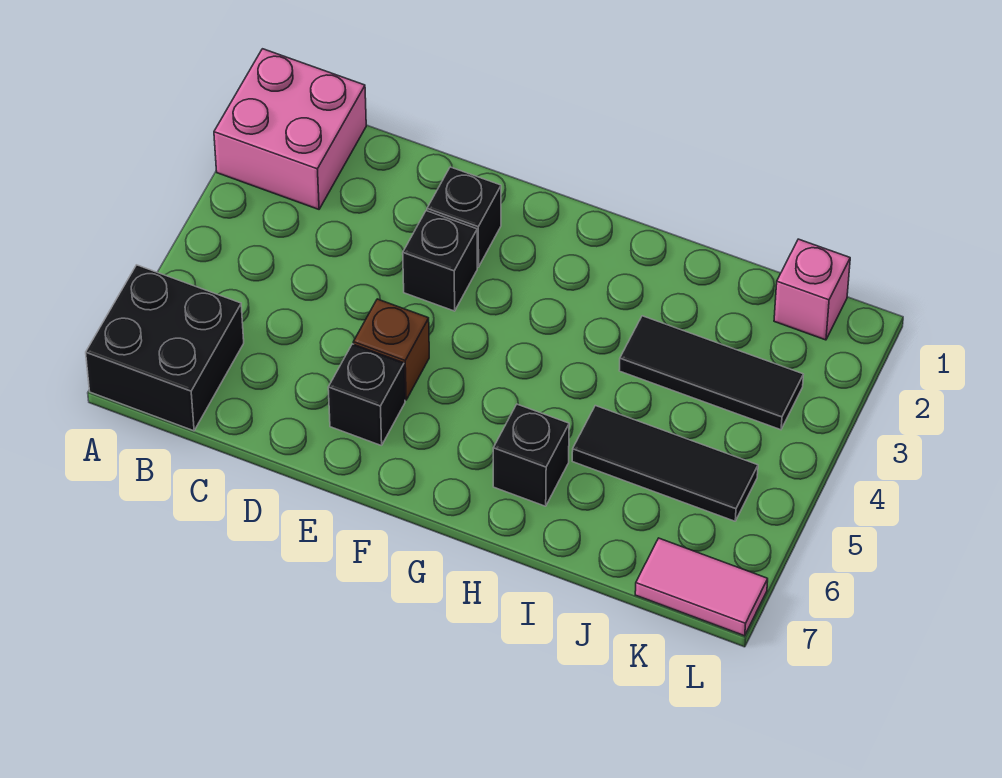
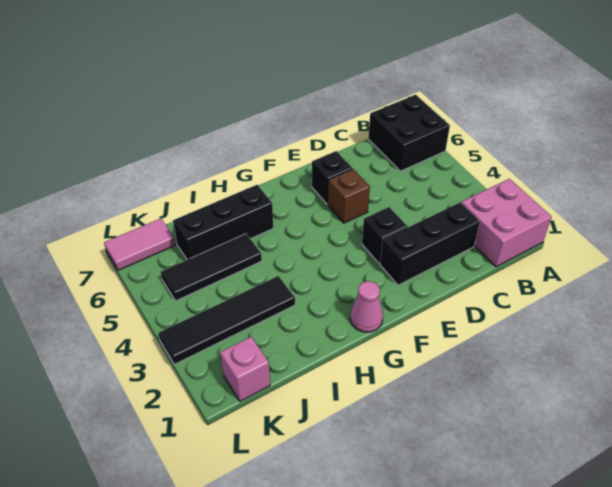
black 1x1 brick [427,167,501,267] -> black 1x3 brick [380,202,480,285]
none -> pink 1x1 cone [350,281,383,332]
black 1x1 brick [493,404,569,506] -> black 1x3 brick [173,185,273,260]
black 1x3 tile [619,316,804,430] -> black 1x4 tile [158,276,295,364]

